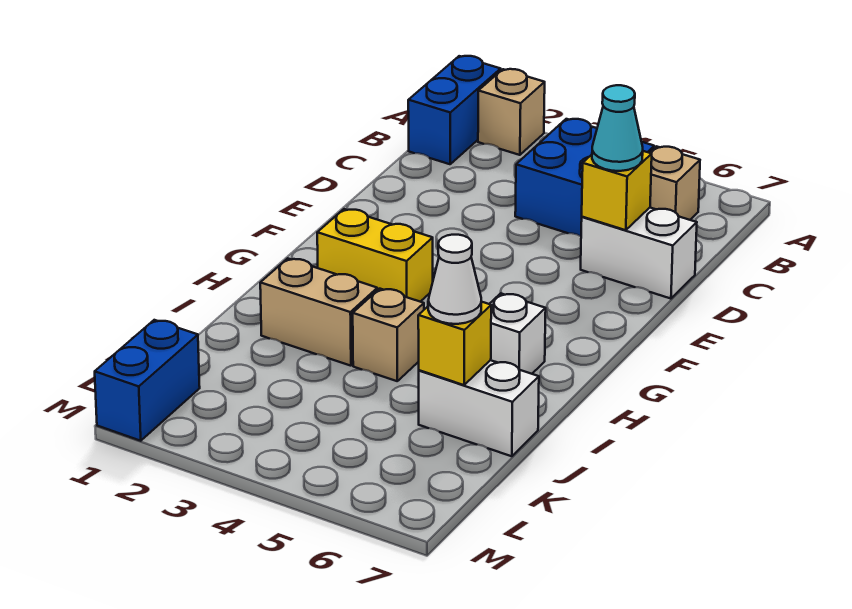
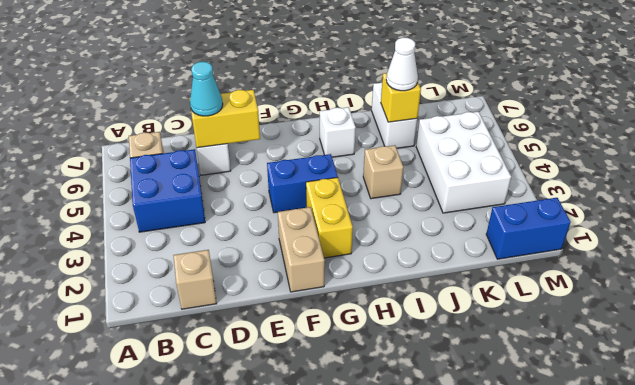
blue 1x2 brick [408,56,501,164] -> blue 1x2 brick moved to [267,154,338,213]
tan 1x1 brick [478,69,545,155] -> tan 1x1 brick moved to [173,250,217,309]
yellow 1x1 brick [582,151,652,230] -> yellow 1x2 brick [189,90,260,148]
tan 1x2 brick [260,258,377,366] -> tan 1x2 brick moved to [278,207,325,292]
none -> white 2x3 brick [416,112,511,213]

